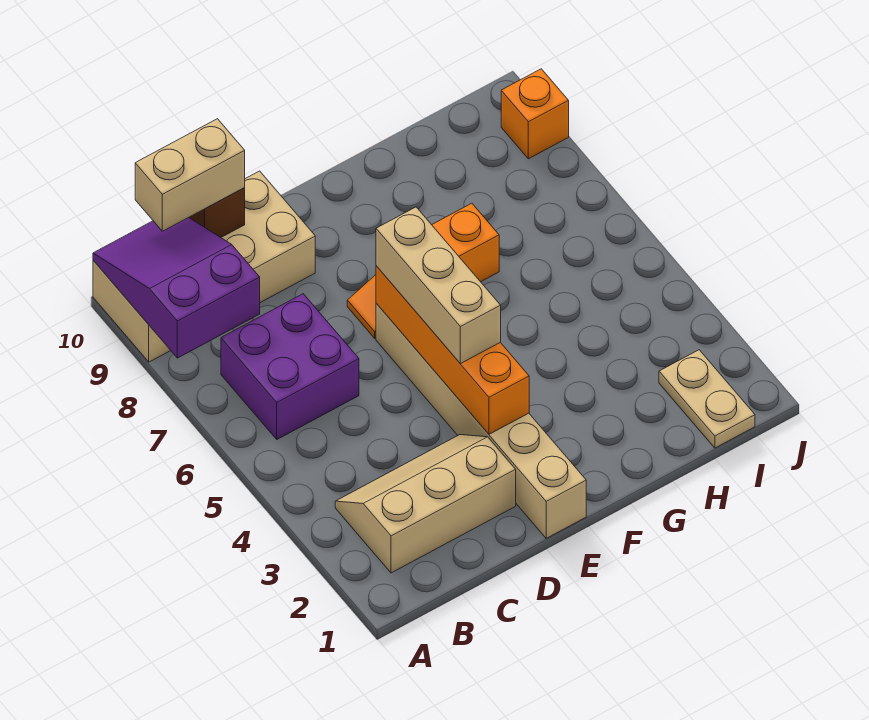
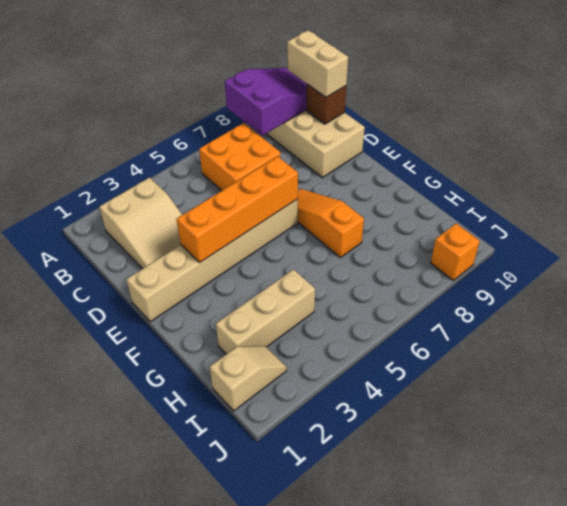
tan 2x3 slope [335,435,516,573] -> tan 2x3 slope turned to [99,178,182,269]
purple 2x2 brick [221,294,359,439] -> orange 2x2 brick [199,123,280,191]
tan 1x3 brick [376,207,501,364] -> tan 1x3 brick moved to [216,269,315,354]
tan 1x2 plate [659,350,755,448] -> tan 1x2 slope [210,346,287,411]

